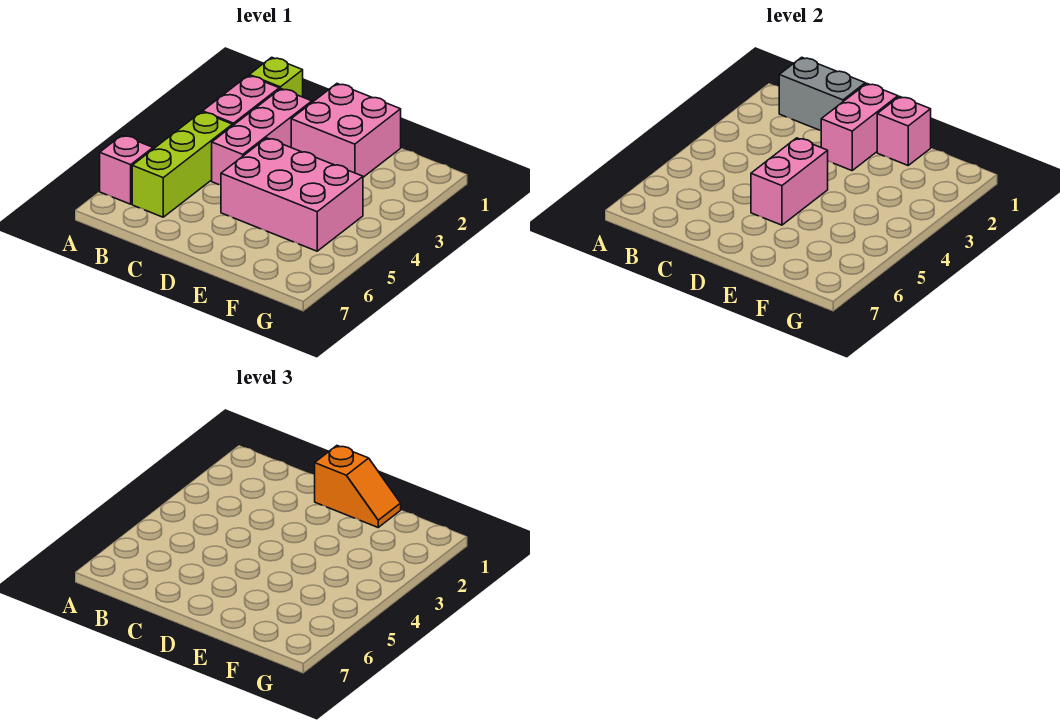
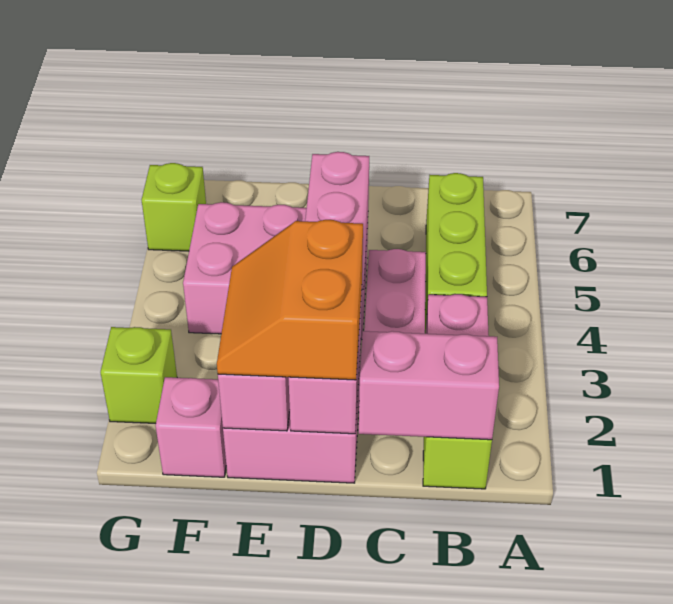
pink 1x1 brick [100,135,153,204] -> pink 1x1 brick moved to [156,377,226,477]
grey 1x2 brick [779,57,865,130] -> pink 1x2 brick [359,331,499,440]
orange 1x2 slope [315,446,401,527] -> orange 2x2 slope [217,220,363,380]
none -> lime 1x1 brick [100,327,177,423]
none -> lime 1x1 brick [142,163,206,251]

